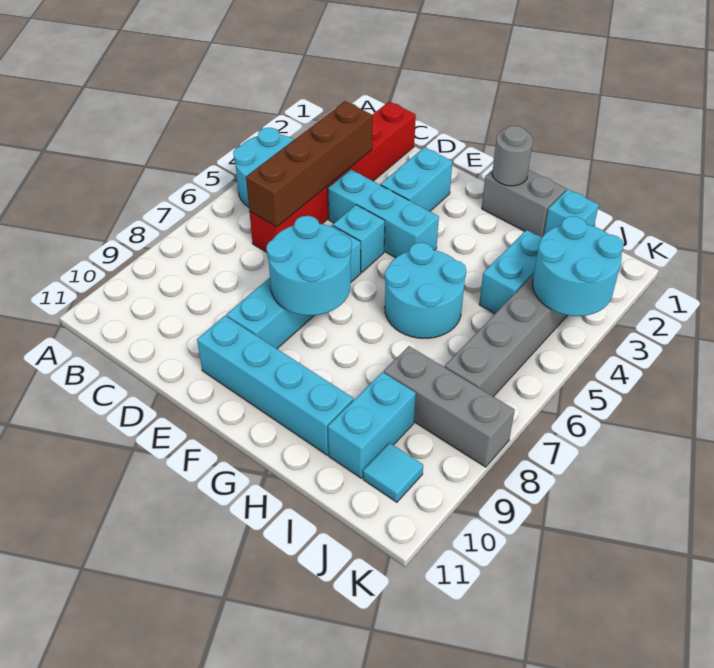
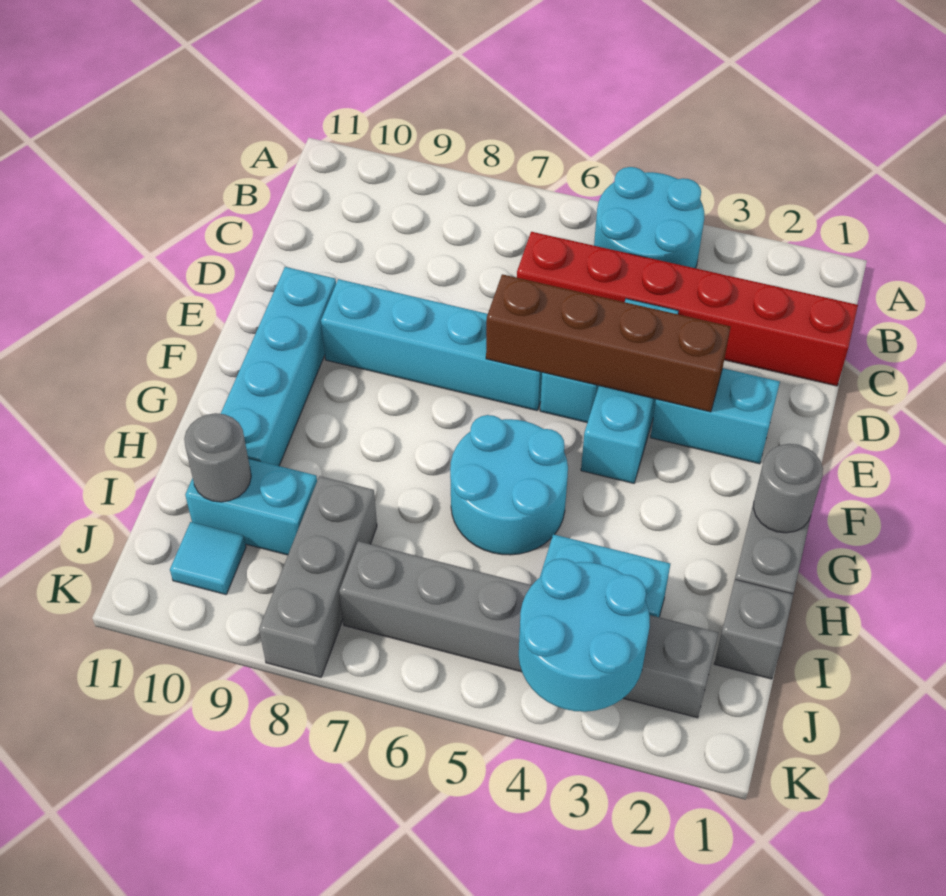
brown 1x4 brick [246,101,373,227] -> brown 1x4 brick moved to [486,274,730,412]
cyan 2x2 round brick [266,216,352,315] -> none
cyan 1x1 brick [544,189,599,235] -> grey 1x1 brick [714,580,793,679]
none -> grey 1x1 round brick [184,413,251,502]

